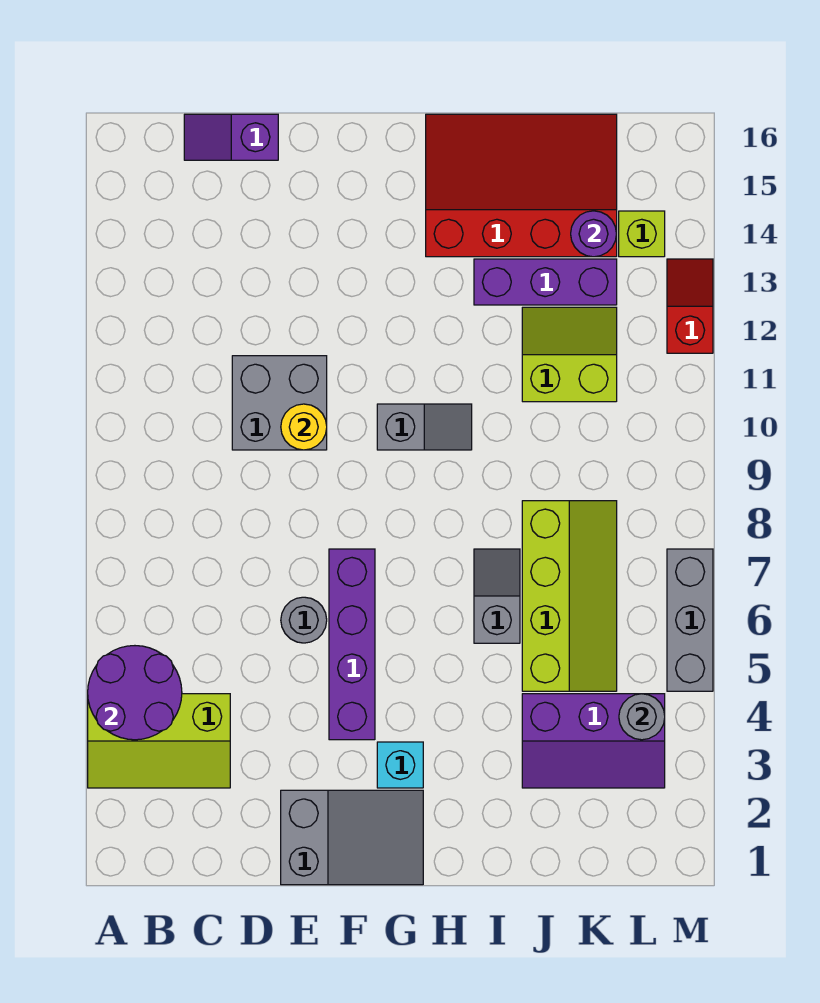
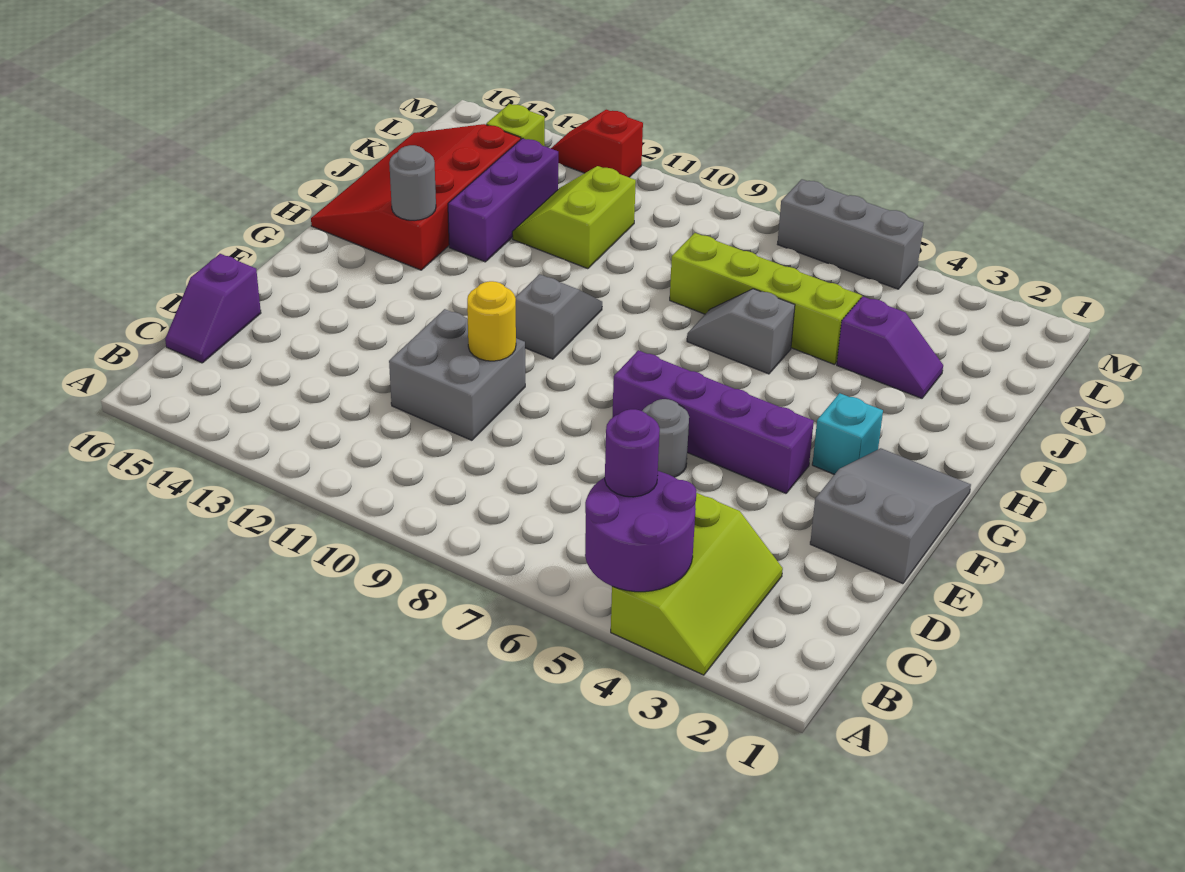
purple 2x3 slope [522,694,665,788] -> purple 1x2 slope [837,297,943,398]
purple 1x1 round brick [571,211,617,257] -> purple 1x1 round brick moved to [605,409,660,497]
grey 1x1 round brick [619,694,665,740] -> grey 1x1 round brick moved to [389,145,436,221]

